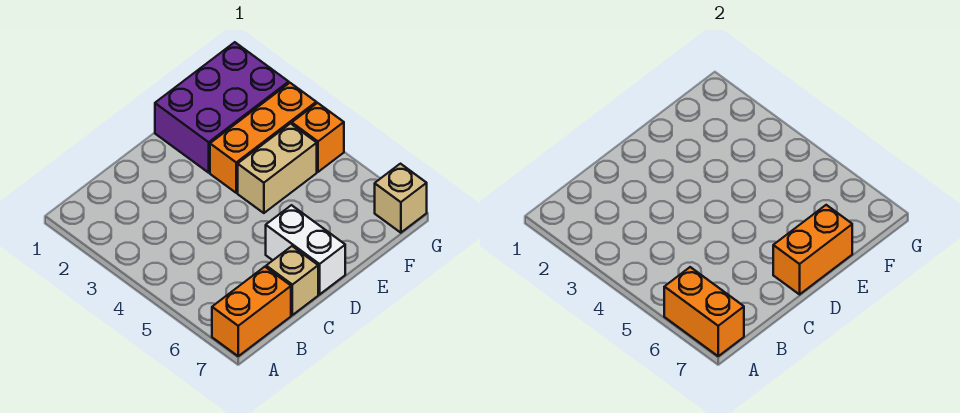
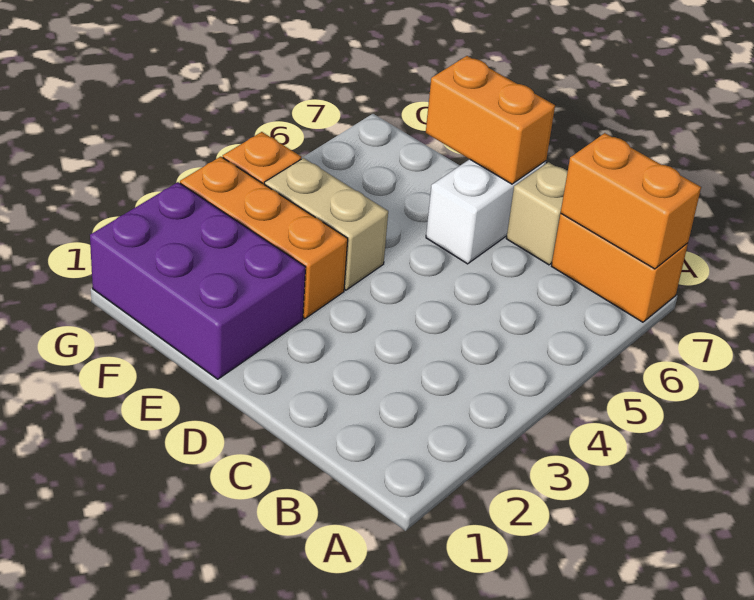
orange 1x2 brick [664,267,744,356] -> orange 1x2 brick turned to [561,133,701,269]
tan 1x1 brick [375,164,427,233] -> none

